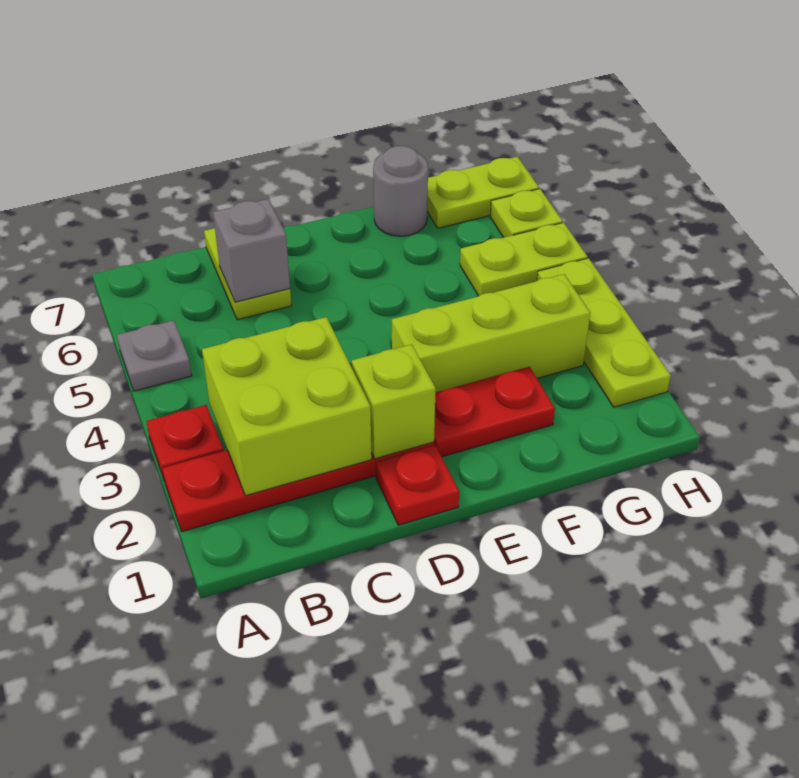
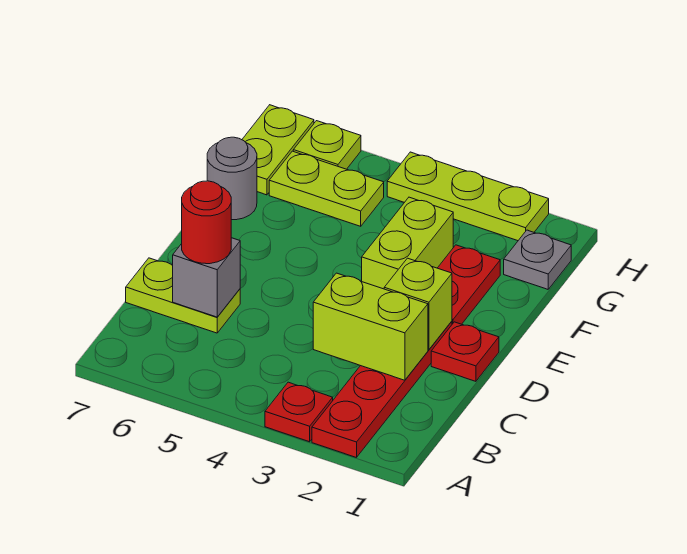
grey 1x1 plate [117,320,192,391] -> grey 1x1 plate moved to [504,230,571,289]
lime 2x2 brick [202,317,372,496] -> lime 1x2 brick [313,273,428,380]
none -> red 1x1 round brick [182,181,231,264]
lime 1x3 brick [392,274,590,392] -> lime 1x2 brick [362,197,453,289]
lime 1x2 plate [460,223,587,296] -> lime 1x2 plate turned to [269,151,384,226]

